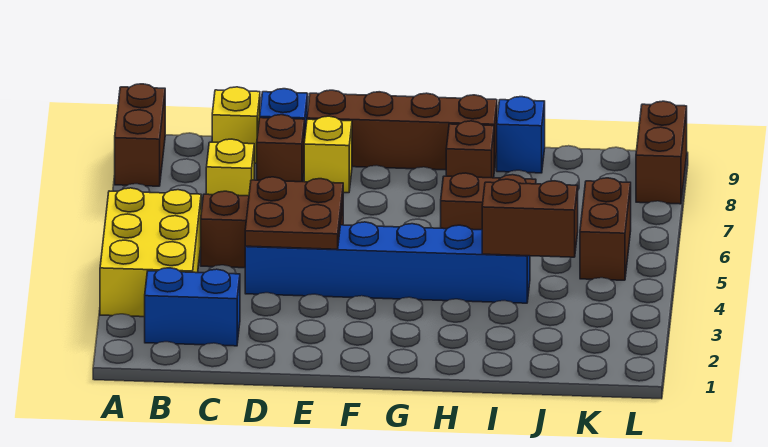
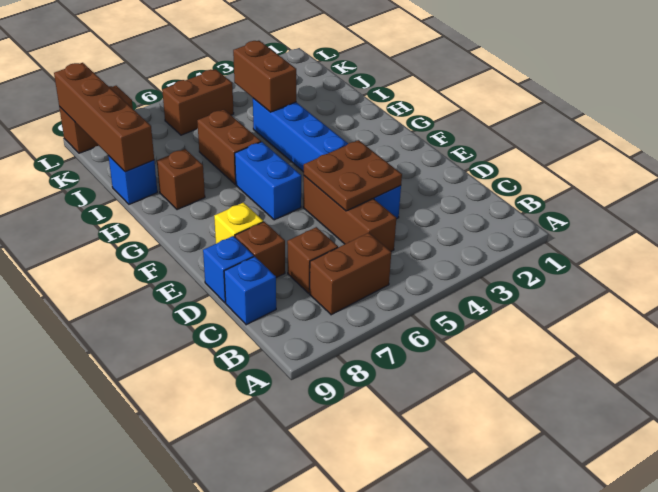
yellow 2x3 brick [100,188,201,317] -> none
brown 1x2 brick [115,84,165,186] -> brown 1x2 brick moved to [310,233,391,315]
blue 1x2 brick [145,268,240,346] -> blue 1x2 brick moved to [235,142,301,220]
yellow 1x1 brick [206,139,254,196] -> brown 1x1 brick [287,227,338,293]
yellow 1x1 brick [212,87,260,164] -> blue 1x1 brick [224,256,276,325]
brown 1x4 brick [307,90,497,170] -> brown 1x4 brick moved to [54,63,154,172]

